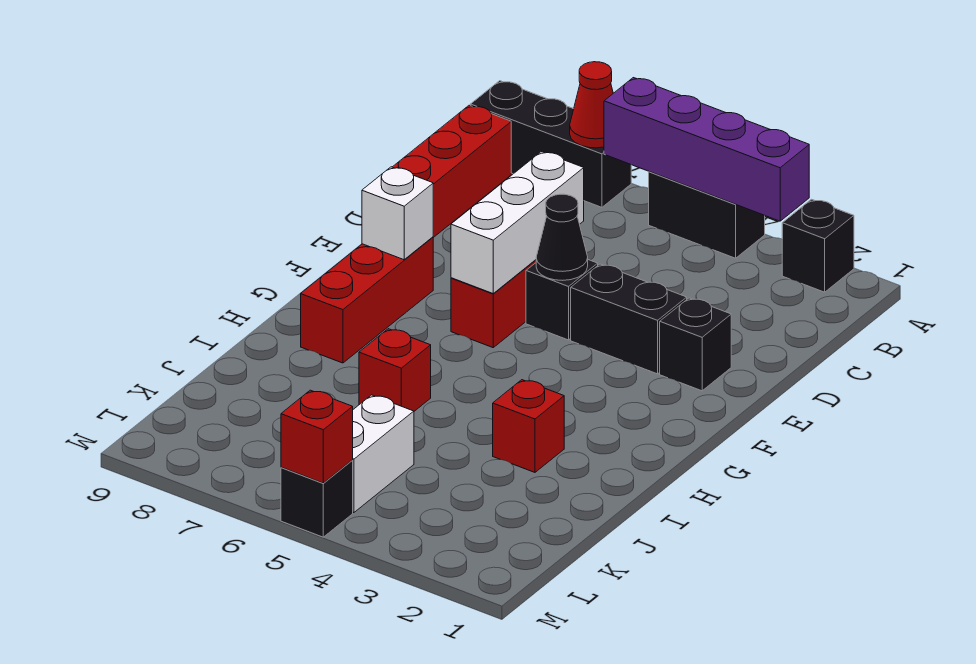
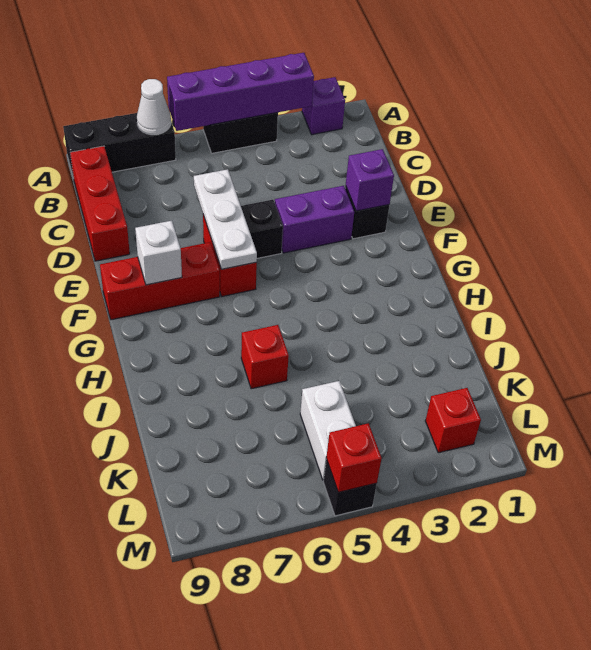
black 1x1 brick [782,199,854,292] -> purple 1x1 brick [302,77,345,135]
red 1x1 cone [570,62,613,148] -> white 1x1 cone [137,79,171,135]
white 1x3 brick [451,152,584,293] -> white 1x3 plate [194,169,257,269]
none -> purple 1x1 brick [346,149,394,211]
black 1x2 brick [571,264,687,374] -> purple 1x2 brick [275,186,354,253]
black 1x1 cone [536,194,588,280] -> none
red 1x3 brick [301,237,433,363] -> red 1x3 brick turned to [100,242,220,320]
red 1x1 brick [493,380,564,472] -> red 1x1 brick moved to [425,388,481,453]

